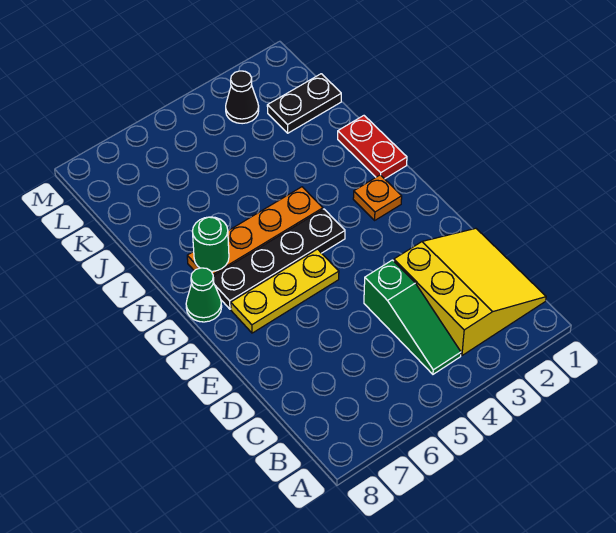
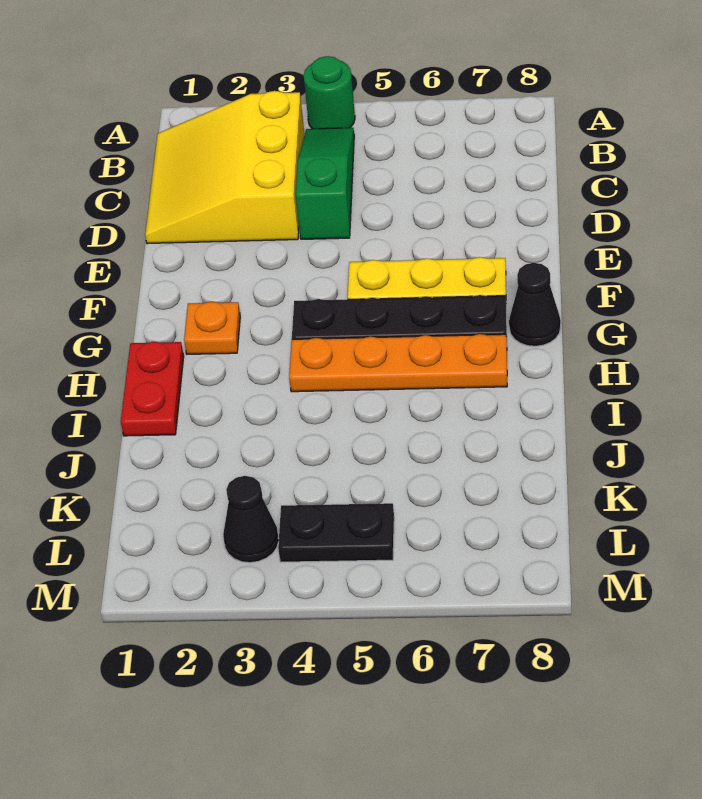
green 1x1 cone [186,268,222,322] -> black 1x1 cone [509,263,561,346]
green 1x1 round brick [192,217,229,271] -> green 1x1 round brick moved to [304,56,355,129]
black 1x2 plate [267,74,341,133] -> black 1x2 plate moved to [278,503,394,562]

